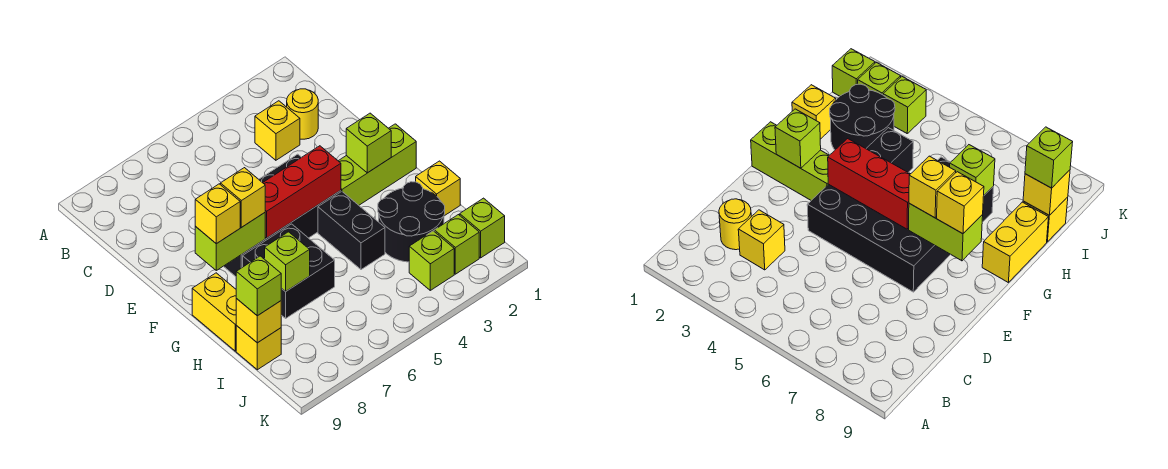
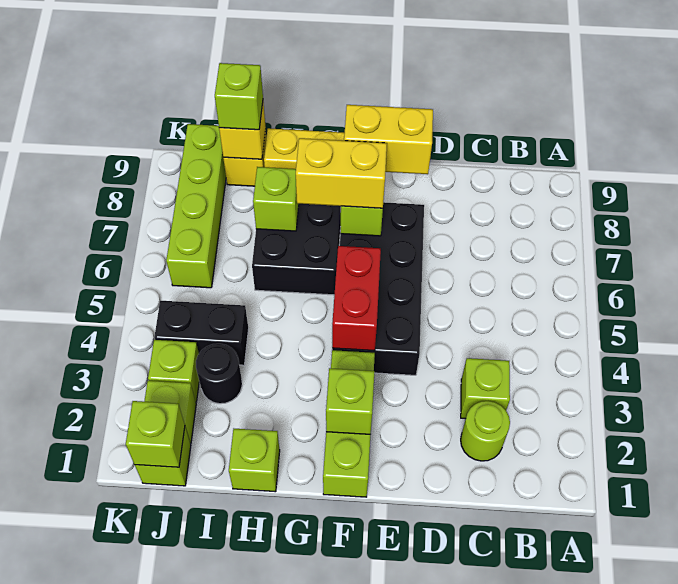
yellow 1x1 round brick [287,89,318,139] -> lime 1x1 round brick [461,401,510,461]
yellow 1x1 brick [255,101,300,160] -> lime 1x1 brick [461,358,510,419]
red 1x3 brick [263,146,341,238] -> red 1x2 brick [332,246,381,351]
yellow 1x1 brick [220,168,265,227] -> yellow 1x2 brick [296,138,387,208]
yellow 1x1 brick [195,184,240,244] -> yellow 1x2 brick [344,105,433,174]
black 1x2 brick [318,192,385,270] -> black 1x2 brick moved to [154,300,249,365]
yellow 1x1 brick [416,161,460,216] -> lime 1x1 brick [229,429,280,492]
black 2x2 round brick [378,182,445,262] -> black 1x1 round brick [196,344,242,404]
none -> lime 1x1 brick [126,401,185,467]
none -> lime 1x4 brick [166,124,226,288]

